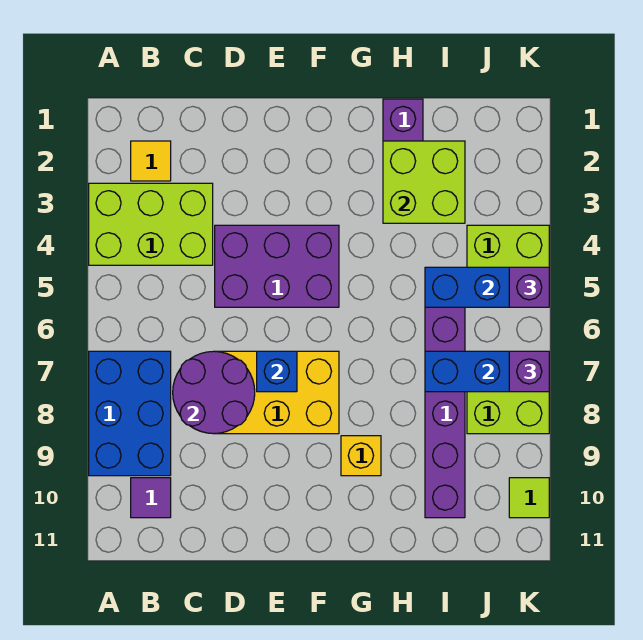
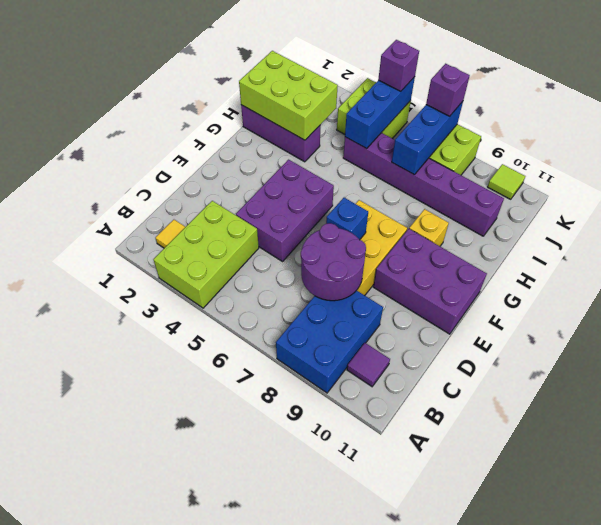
blue 2x3 brick [89,351,171,476] -> blue 2x3 brick turned to [276,290,383,393]
none -> purple 2x3 brick [373,229,487,334]
lime 2x2 brick [383,141,465,223] -> lime 2x3 brick [239,51,338,140]

